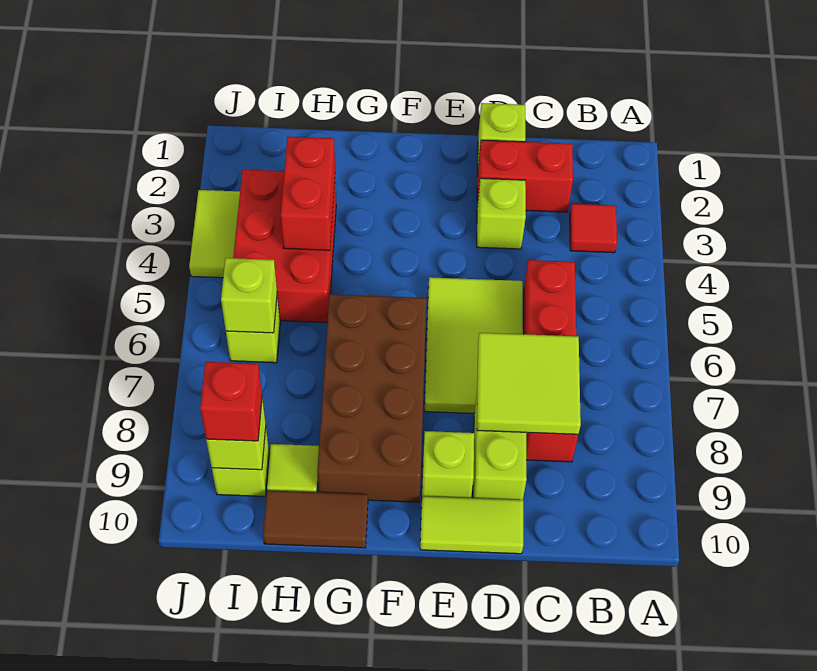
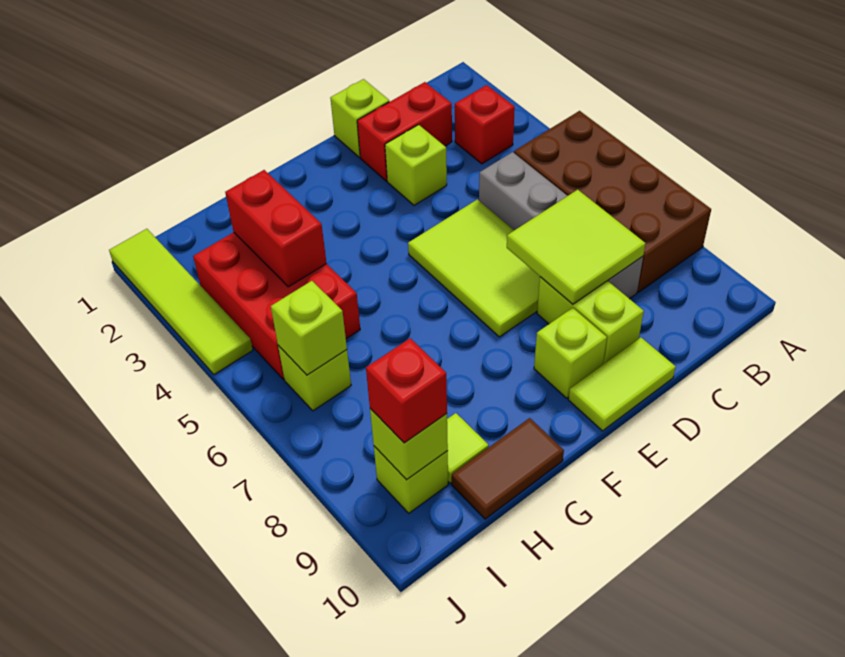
red 1x1 tile [570,204,617,253] -> red 1x1 brick [455,85,515,164]
red 1x4 brick [524,260,578,462] -> grey 1x4 brick [479,152,643,299]
brown 2x4 brick [317,294,426,502] -> brown 2x4 brick moved to [514,111,711,292]
lime 1x2 tile [189,190,240,278] -> lime 1x4 tile [109,229,253,375]

